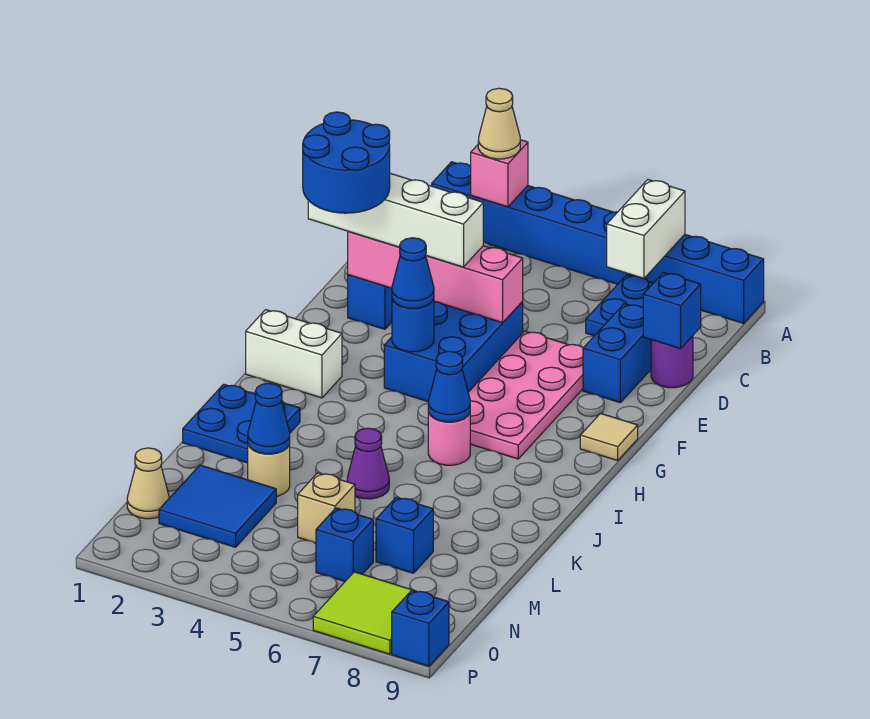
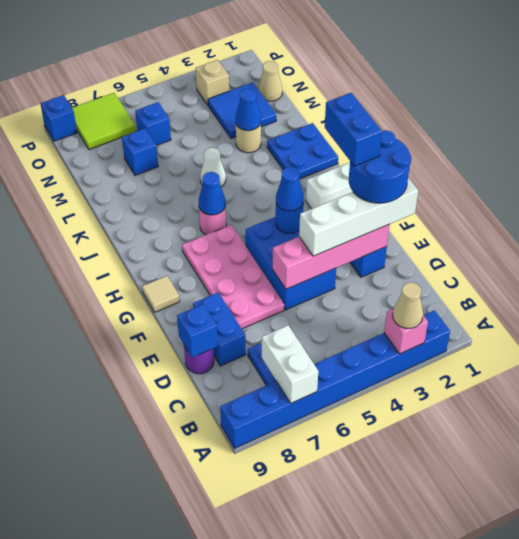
none -> blue 1x2 brick [325,93,382,166]
purple 1x1 cone [347,428,389,499] -> white 1x1 cone [200,148,226,187]
tan 1x1 brick [298,473,355,543] -> tan 1x1 brick moved to [196,60,229,105]

